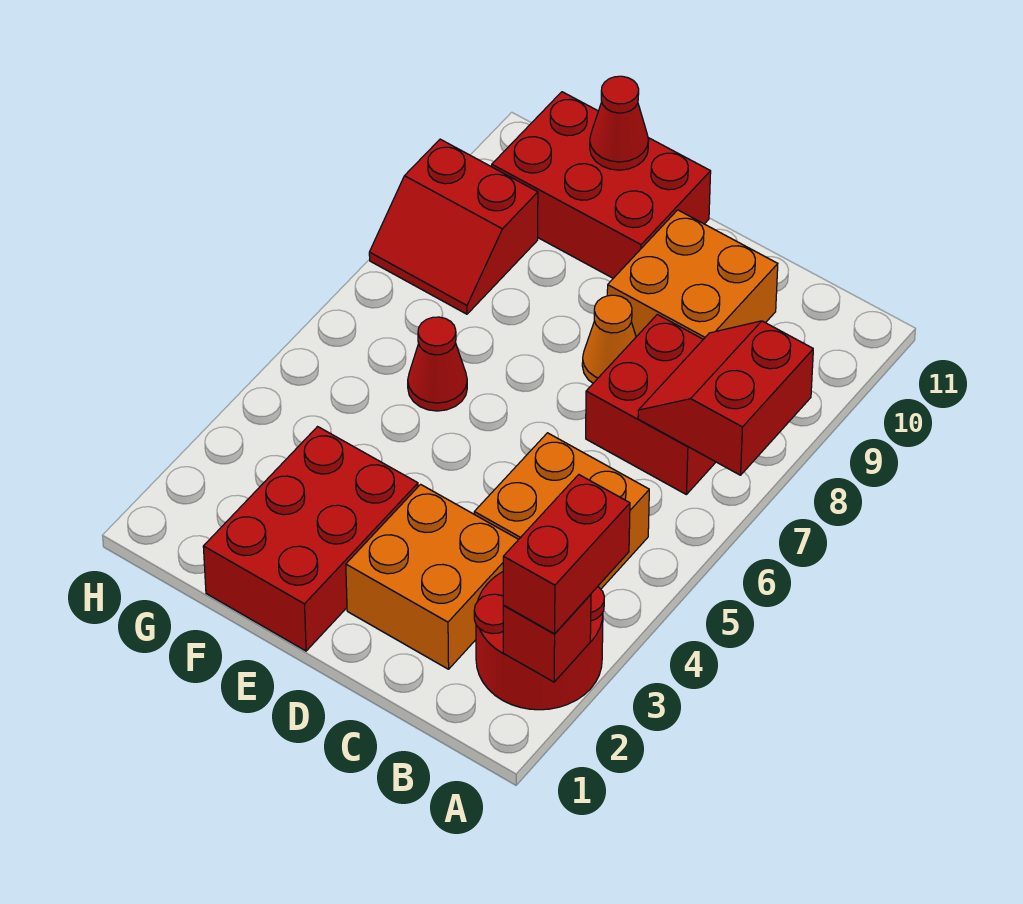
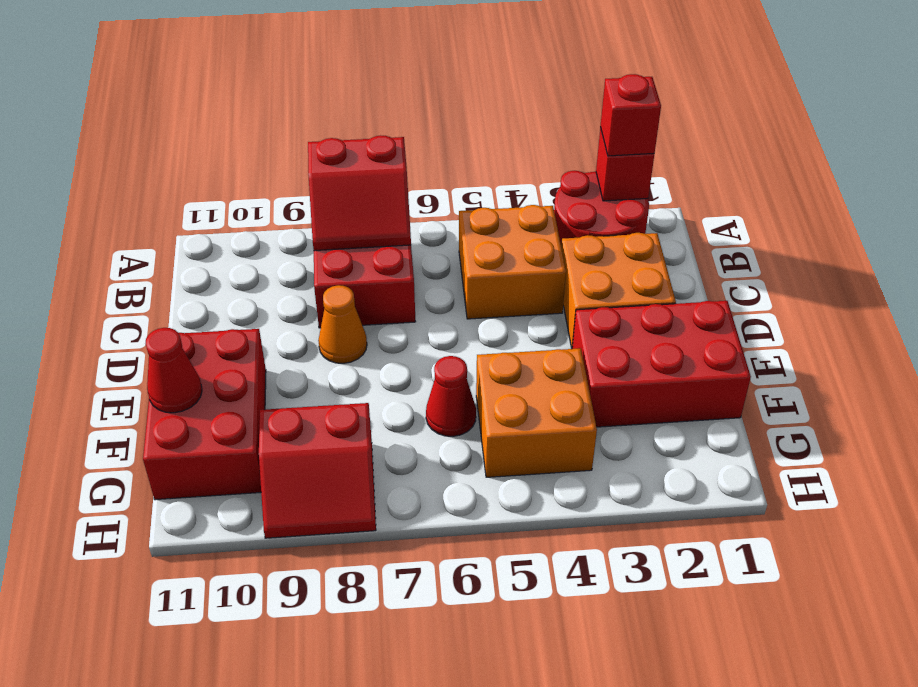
red 1x2 brick [503,475,630,634] -> red 1x1 brick [600,74,661,156]
orange 2x2 brick [607,210,778,339] -> orange 2x2 brick moved to [476,348,597,477]
red 2x2 slope [369,139,538,314] -> red 2x2 slope turned to [259,403,376,538]

